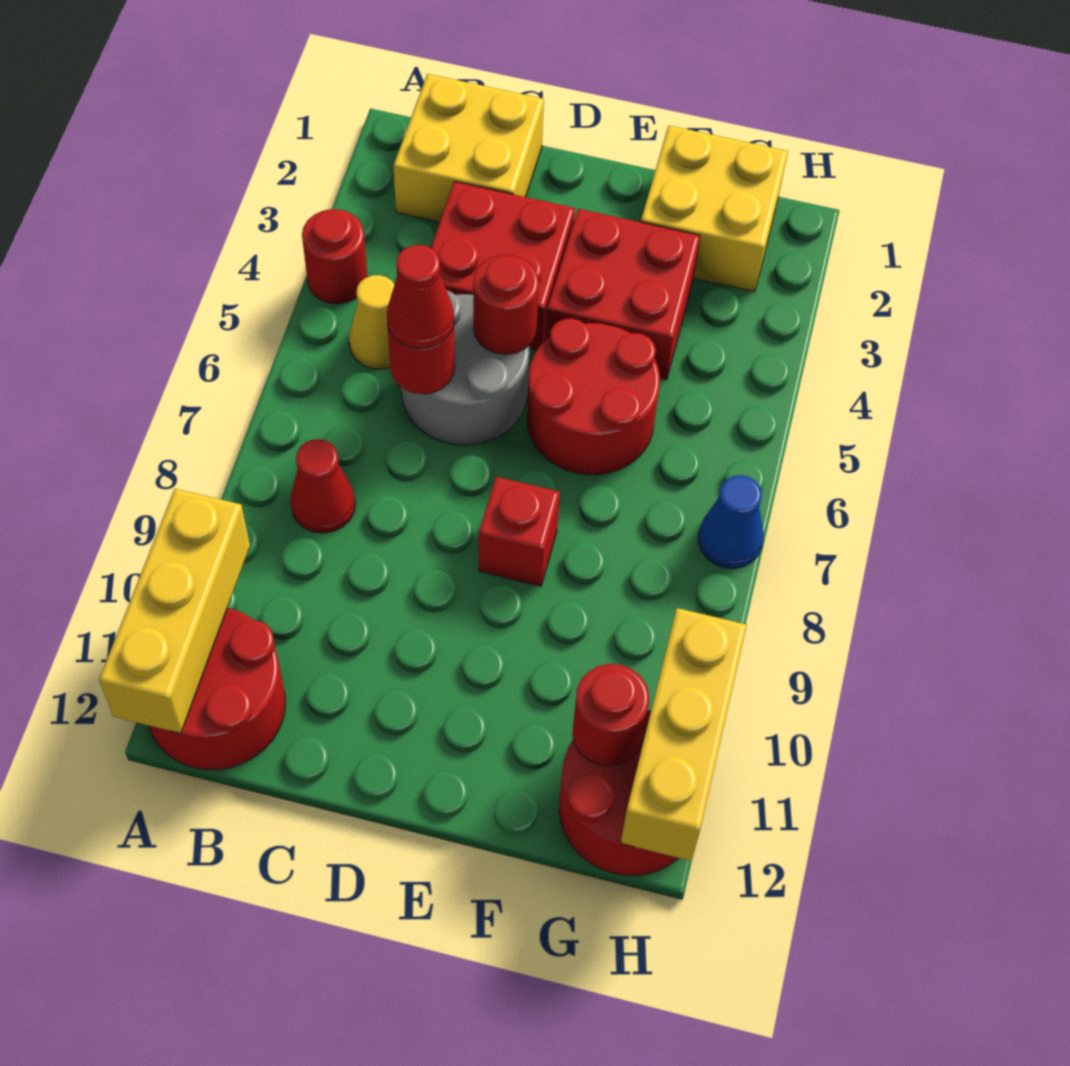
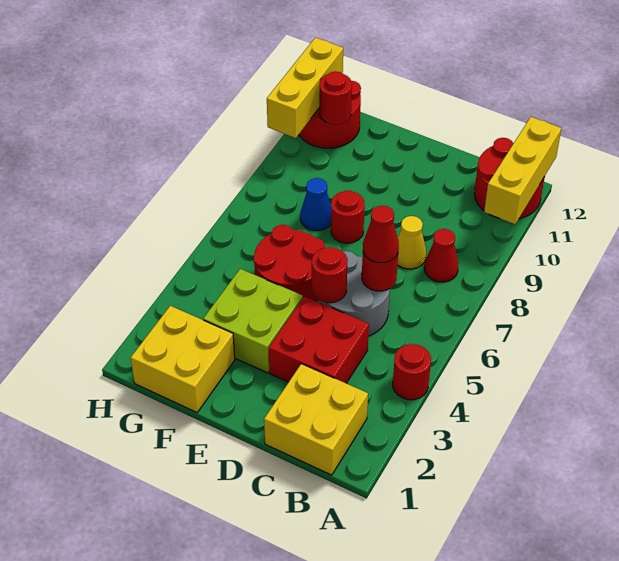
yellow 1x1 cone [349,275,395,369] -> yellow 1x1 cone moved to [398,216,426,269]
red 2x2 brick [546,209,700,380] -> lime 2x2 brick [203,269,303,373]
red 1x1 brick [479,477,560,586] -> red 1x1 round brick [331,190,365,243]
blue 1x1 cone [698,475,764,568] -> blue 1x1 cone moved to [300,178,331,231]

